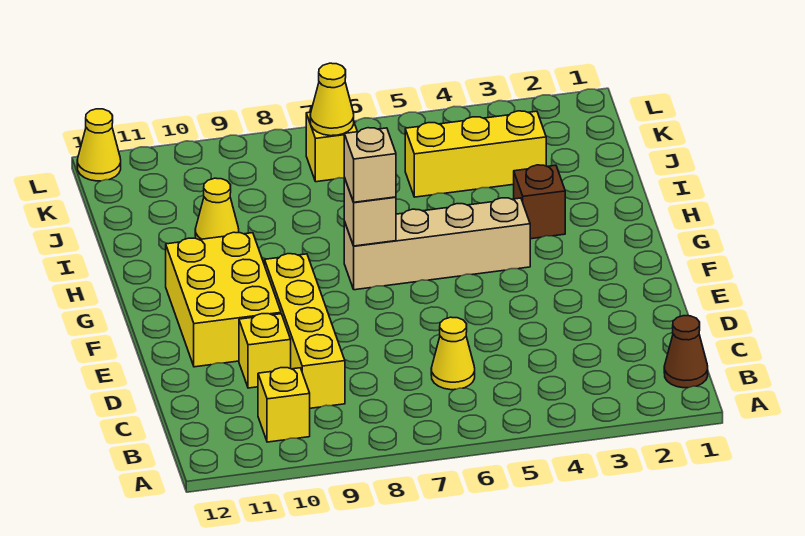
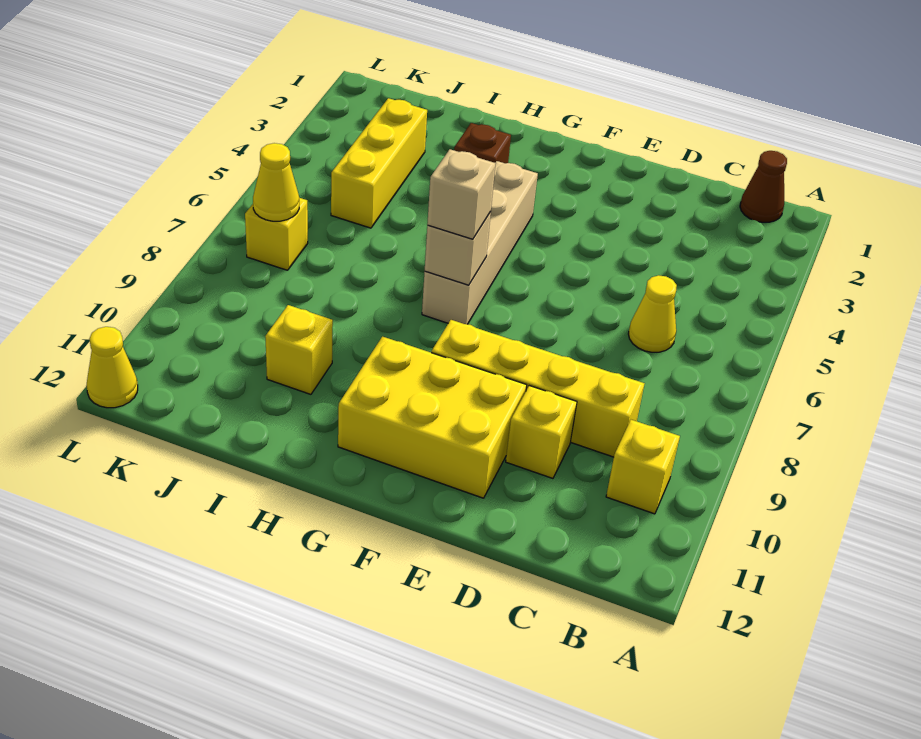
yellow 1x1 cone [195,178,239,240] -> yellow 1x1 brick [265,305,333,394]

